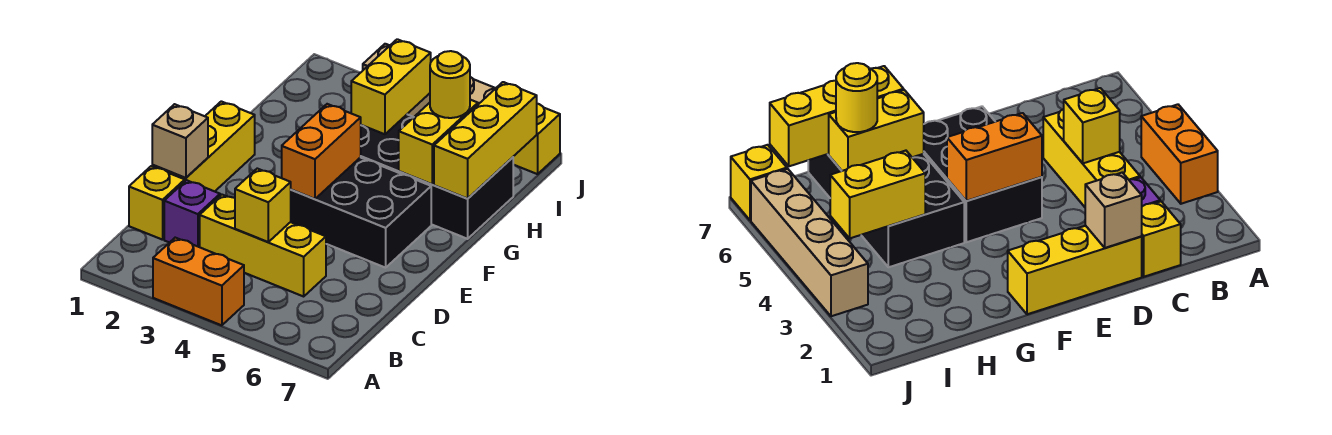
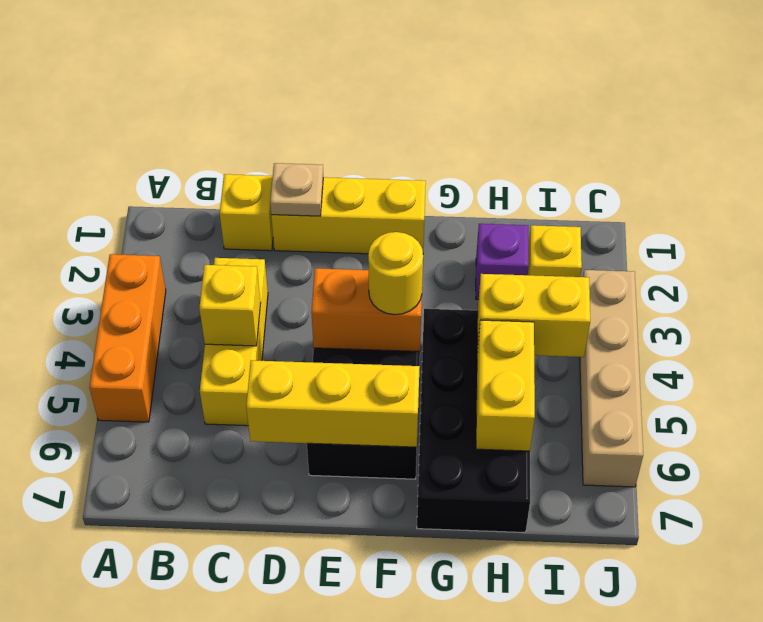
orange 1x2 brick [153,238,244,325] -> orange 1x3 brick [89,254,166,422]
purple 1x1 brick [164,180,220,247] -> purple 1x1 brick moved to [476,224,529,299]
tan 1x1 brick [152,104,208,178] -> tan 1x1 plate [270,163,323,216]
yellow 1x2 brick [399,100,478,184] -> yellow 1x2 brick turned to [476,320,535,451]
yellow 1x3 brick [434,82,537,199] -> yellow 1x3 brick moved to [246,360,420,447]
yellow 1x1 round brick [430,51,470,118] -> yellow 1x1 round brick moved to [368,232,423,315]
yellow 1x1 brick [513,104,560,174] -> yellow 1x1 brick moved to [528,225,582,277]

